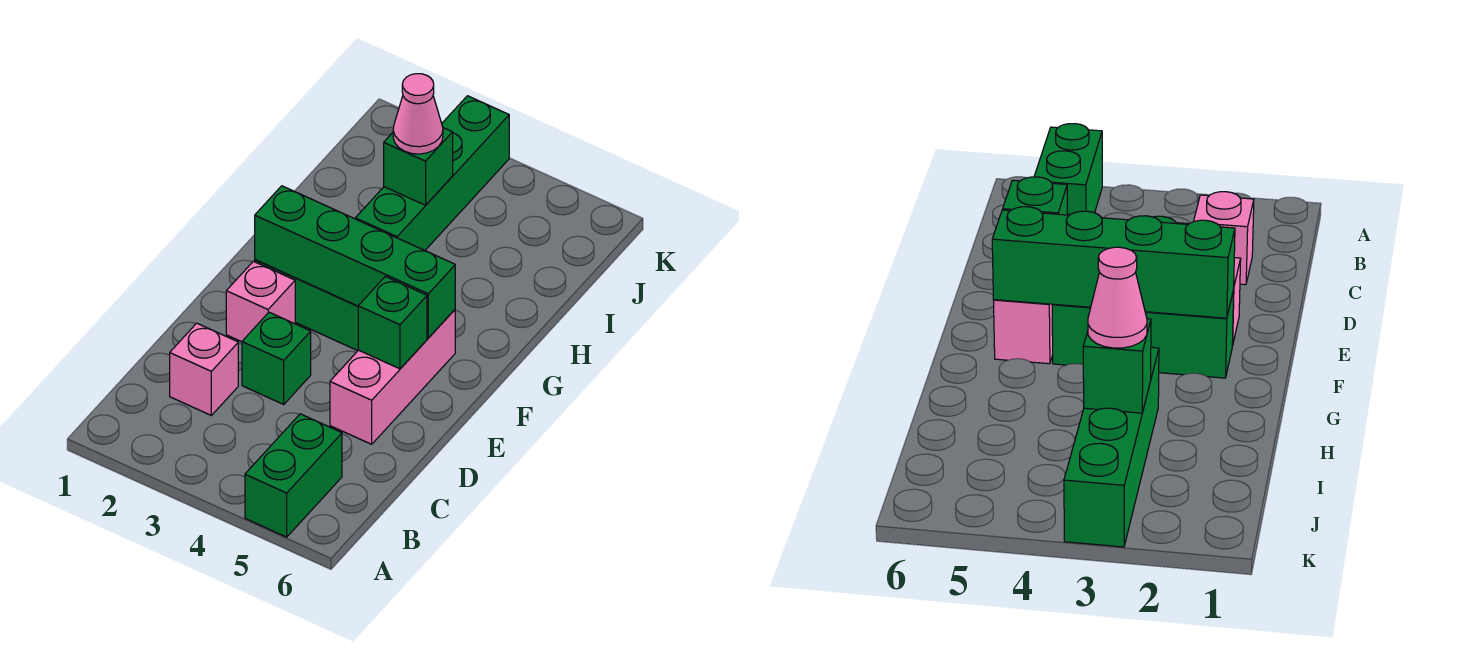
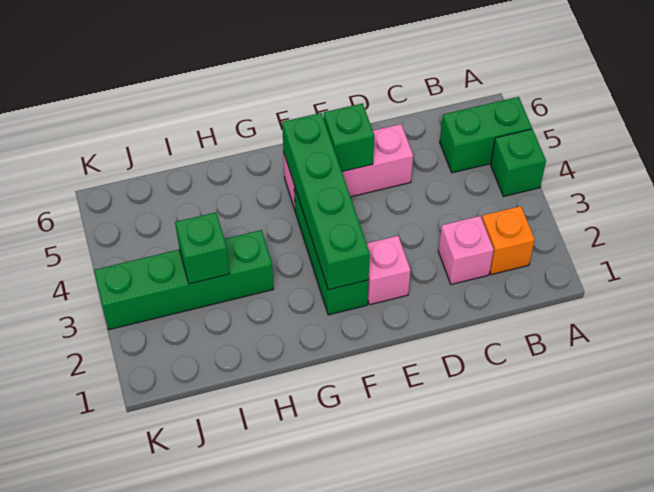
none -> orange 1x1 brick [482,206,535,275]
green 1x1 brick [242,312,311,404] -> green 1x1 brick moved to [491,129,546,197]
pink 1x1 cone [393,74,443,154] -> none

